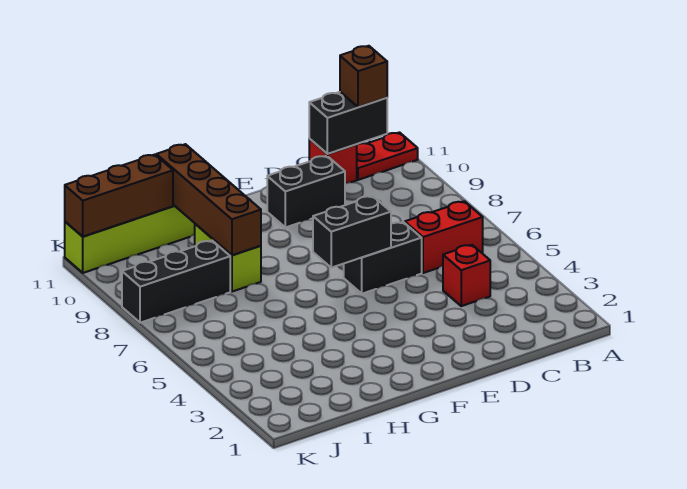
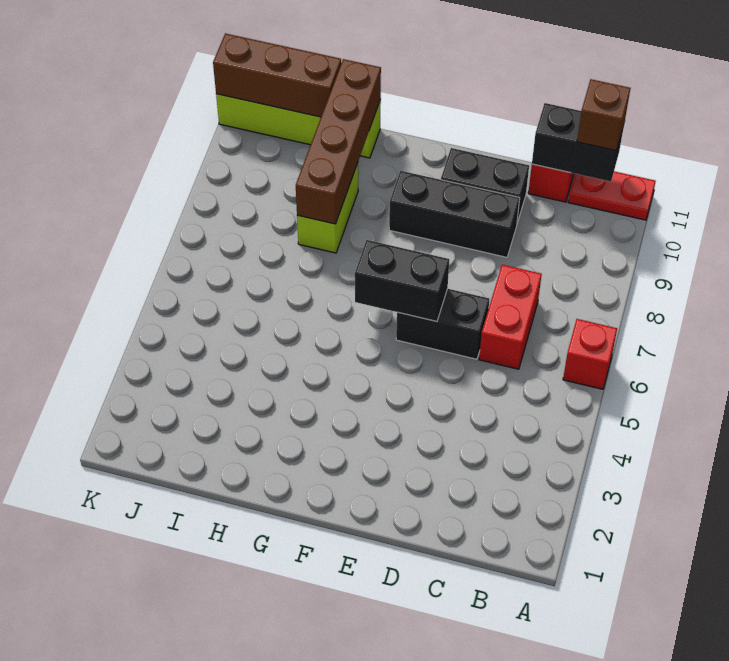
red 1x2 brick [405,201,483,273] -> red 1x2 brick turned to [479,265,542,369]
red 1x1 brick [443,245,490,306] -> red 1x1 brick moved to [563,319,617,389]
black 1x3 brick [122,241,230,323] -> black 1x3 brick moved to [389,171,520,257]

